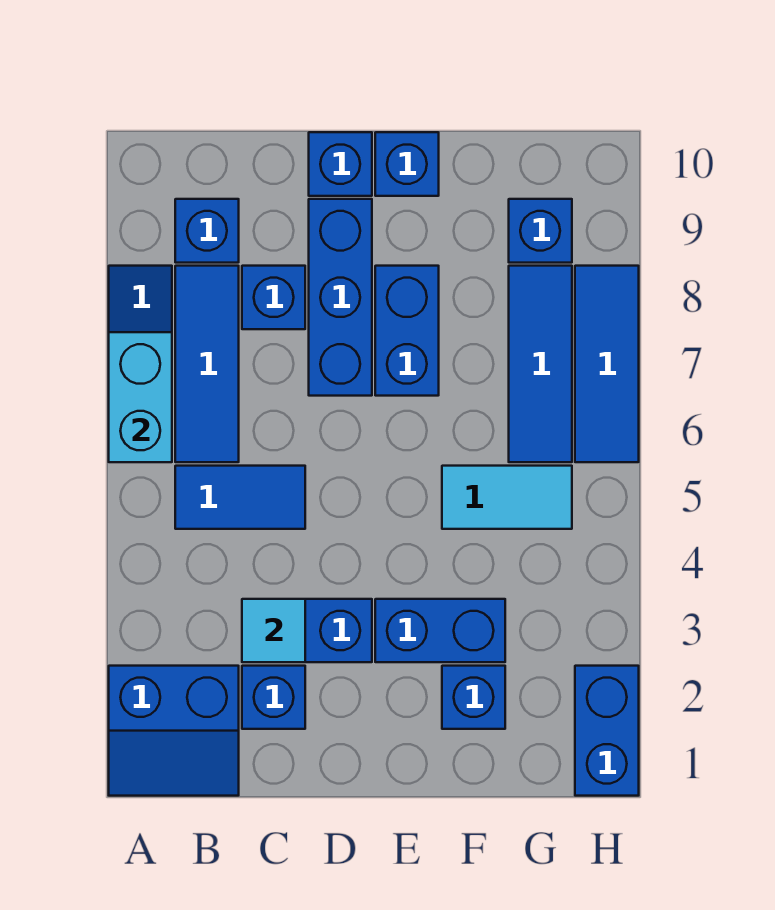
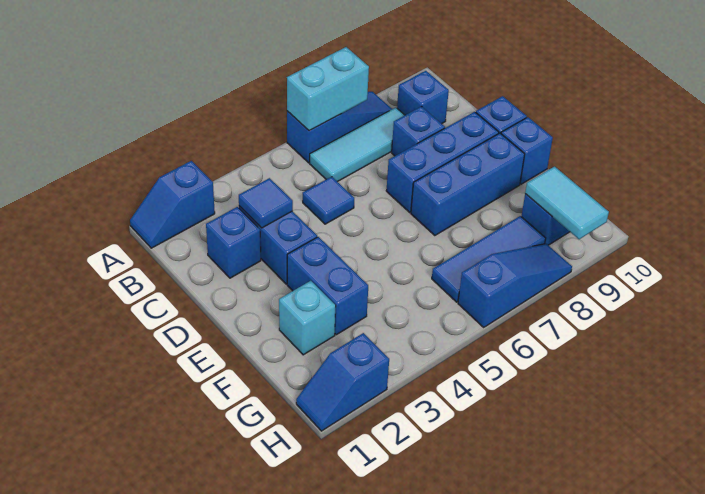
blue 2x2 slope [109,666,239,796] -> blue 1x2 slope [130,161,215,248]
blue 1x2 tile [175,466,305,529] -> blue 1x1 tile [303,177,354,224]
blue 1x3 tile [175,266,239,462] -> cyan 1x3 tile [310,107,405,182]
cyan 1x1 tile [242,599,305,662] -> blue 1x1 tile [239,178,293,228]
blue 1x2 brick [375,266,439,396] -> blue 1x3 brick [411,133,525,236]
blue 1x1 brick [442,666,505,729] -> cyan 1x1 brick [279,281,336,355]
cyan 1x2 tile [442,466,572,529] -> cyan 1x2 tile moved to [525,167,609,239]
blue 1x2 brick [575,666,639,796] -> blue 1x2 slope [296,333,389,431]
blue 1x3 tile [575,266,639,462] -> blue 1x3 slope [458,244,572,327]

